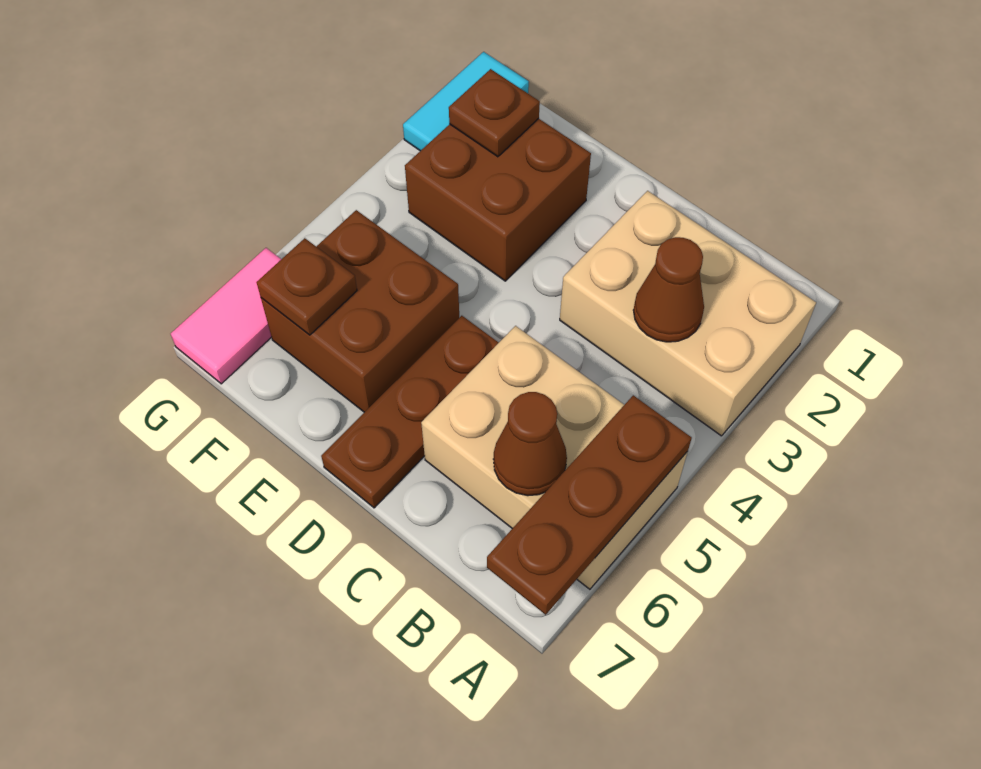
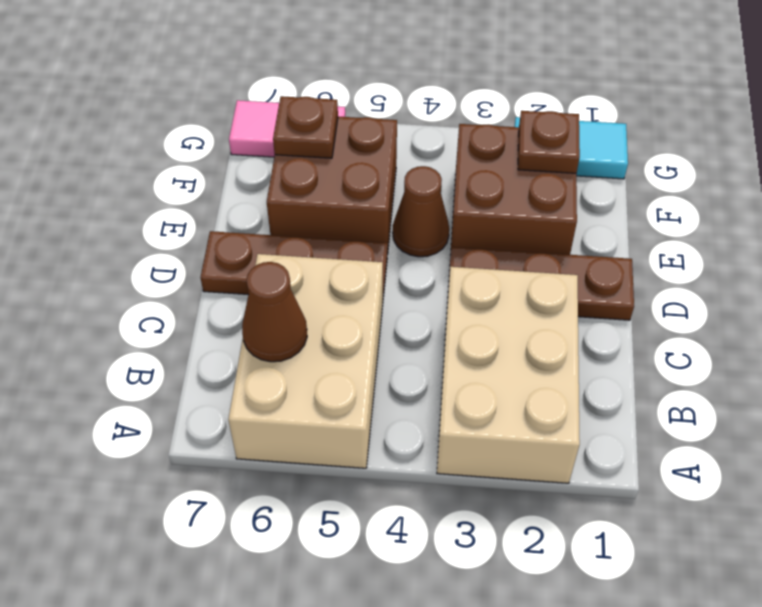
brown 1x3 plate [487,395,692,615] -> brown 1x3 plate moved to [448,247,634,320]
brown 1x1 cone [633,237,704,342] -> brown 1x1 cone moved to [393,166,449,257]

